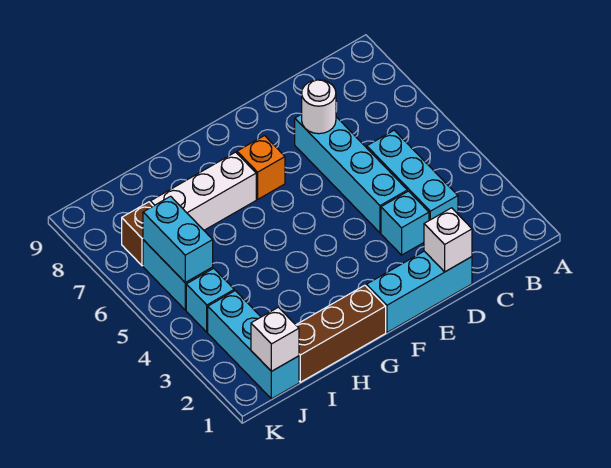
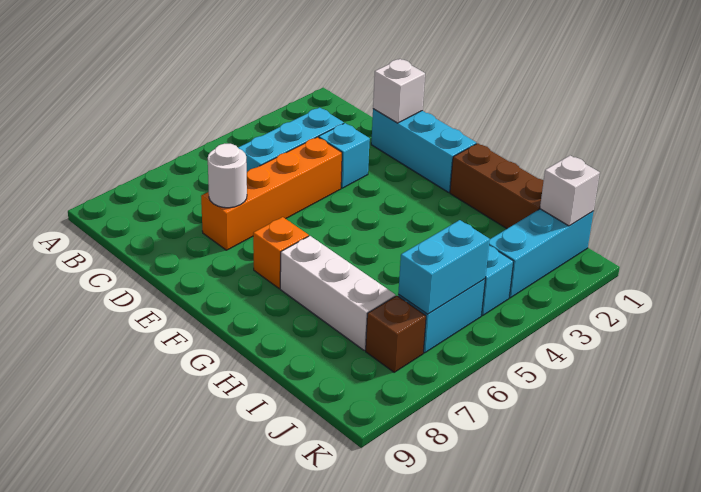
cyan 1x4 brick [295,114,407,233] -> orange 1x4 brick [201,137,342,250]

